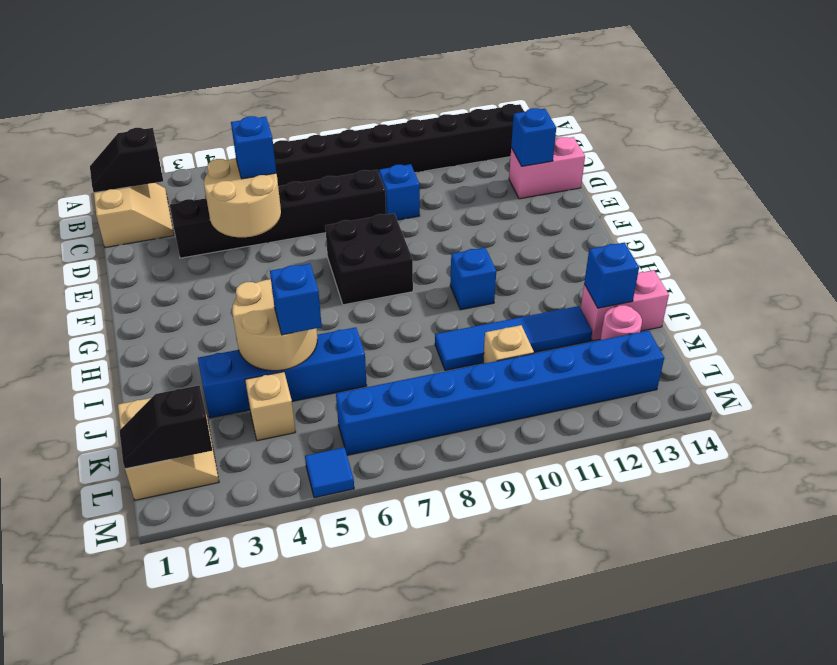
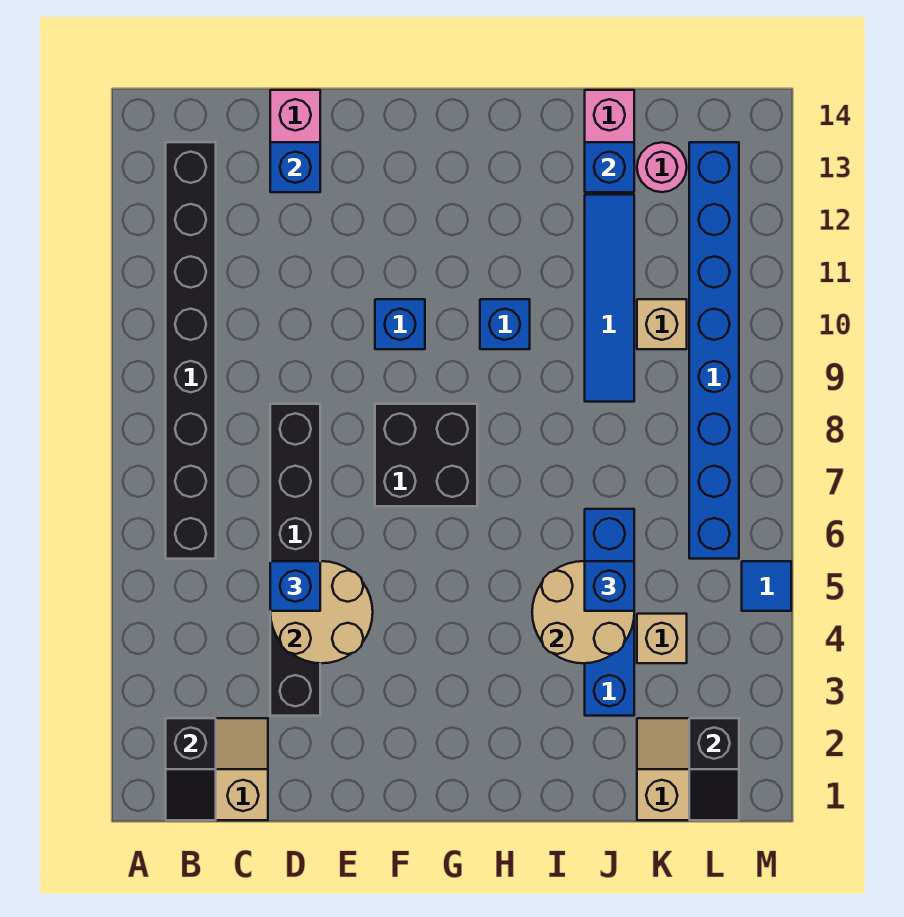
blue 1x1 brick [379,164,420,220] -> blue 1x1 brick moved to [375,299,425,349]

